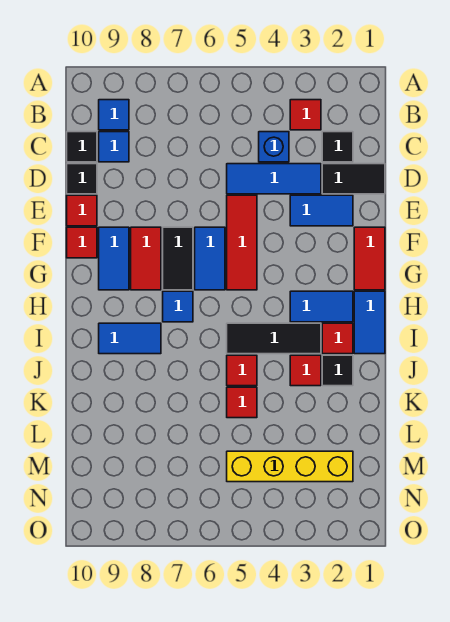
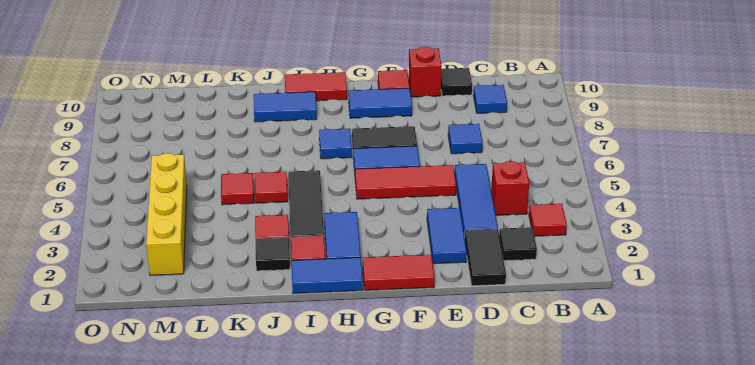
blue 1x1 tile [99,100,129,130] -> blue 1x1 tile moved to [448,124,482,154]
blue 1x1 brick [259,132,289,162] -> red 1x1 brick [491,161,529,215]
black 1x1 tile [67,132,97,162] -> none
red 1x1 tile [67,195,97,226] -> red 1x1 brick [409,47,442,97]
red 1x2 tile [131,227,161,290] -> red 1x2 tile moved to [285,72,347,101]
blue 1x2 tile [99,323,161,354] -> blue 1x2 tile turned to [254,92,317,122]

